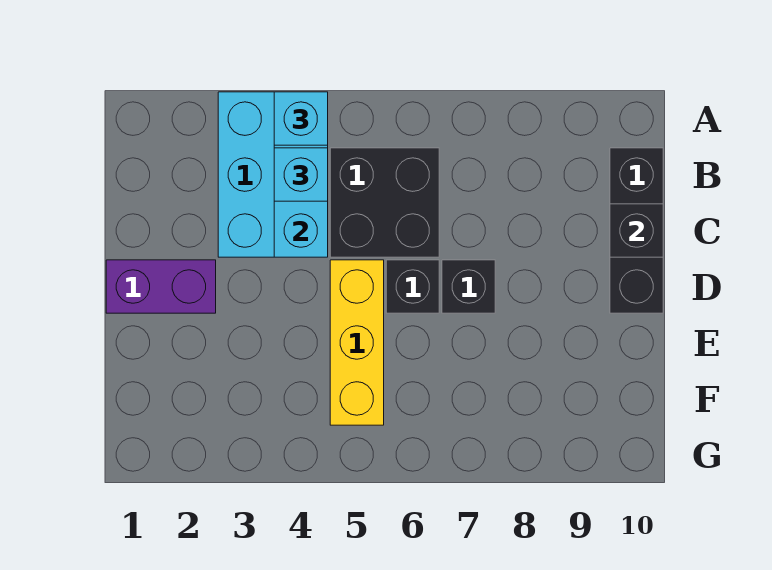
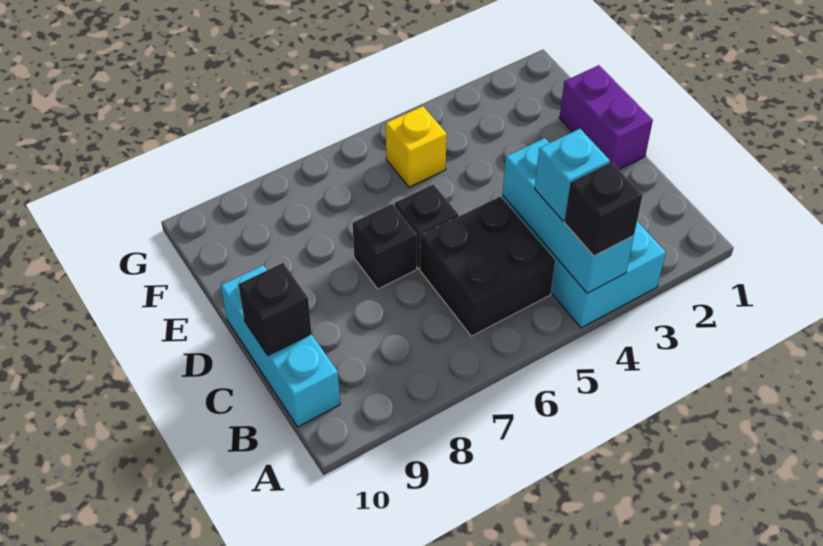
cyan 1x1 brick [274,92,328,145] -> black 1x1 brick [564,162,643,256]
black 1x3 brick [610,148,663,313] -> cyan 1x3 brick [221,265,340,427]
purple 1x2 brick [106,260,216,313] -> purple 1x2 brick turned to [559,65,653,169]
yellow 1x3 brick [330,260,384,425] -> yellow 1x1 brick [386,106,447,187]

